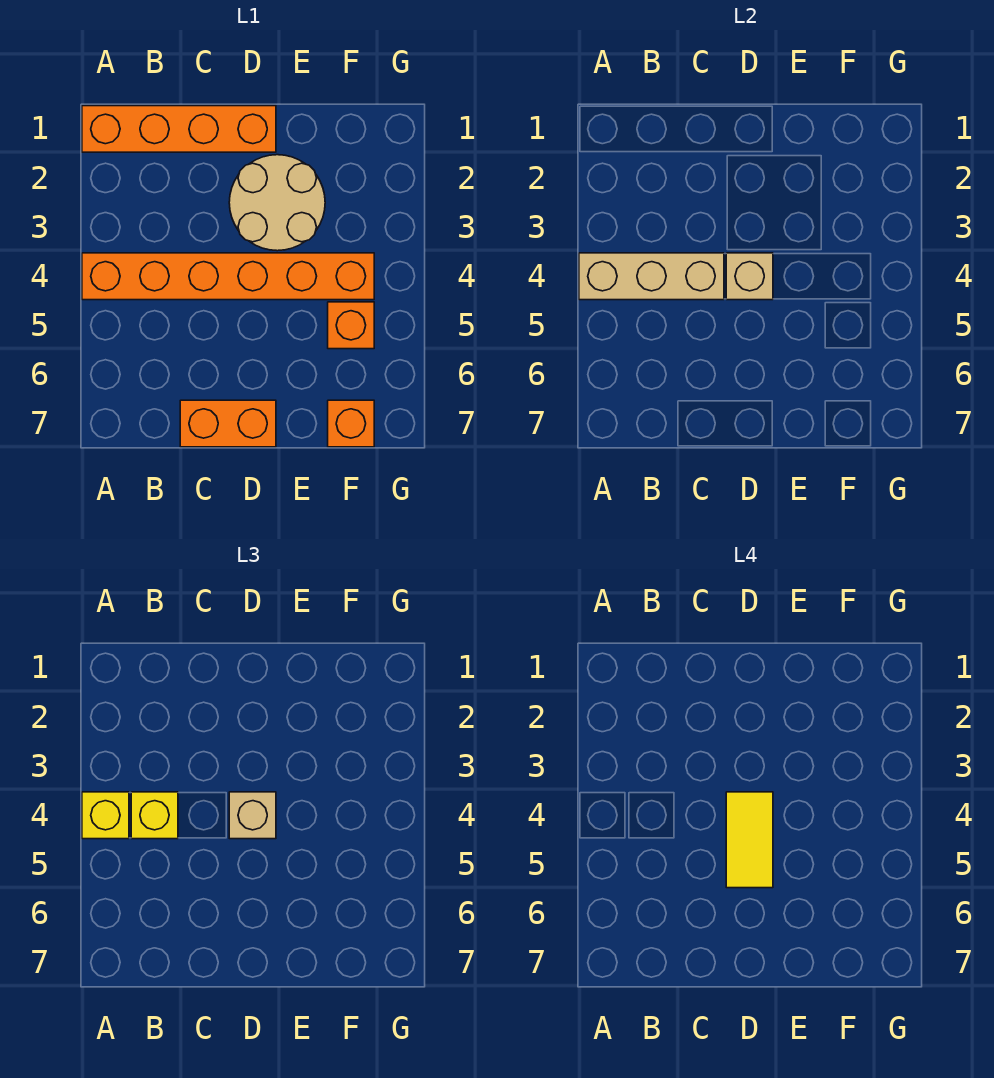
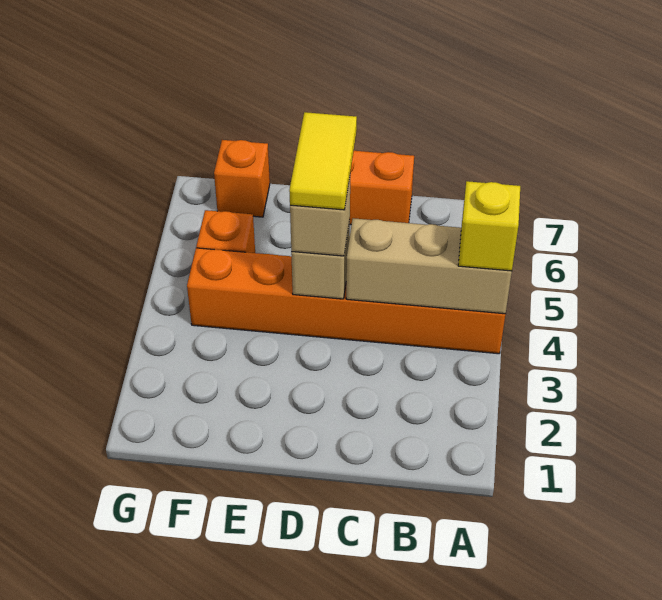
orange 1x4 brick [82,106,276,152] -> none
yellow 1x1 brick [131,792,178,839] -> none
tan 2x2 round brick [229,155,325,251] -> none

